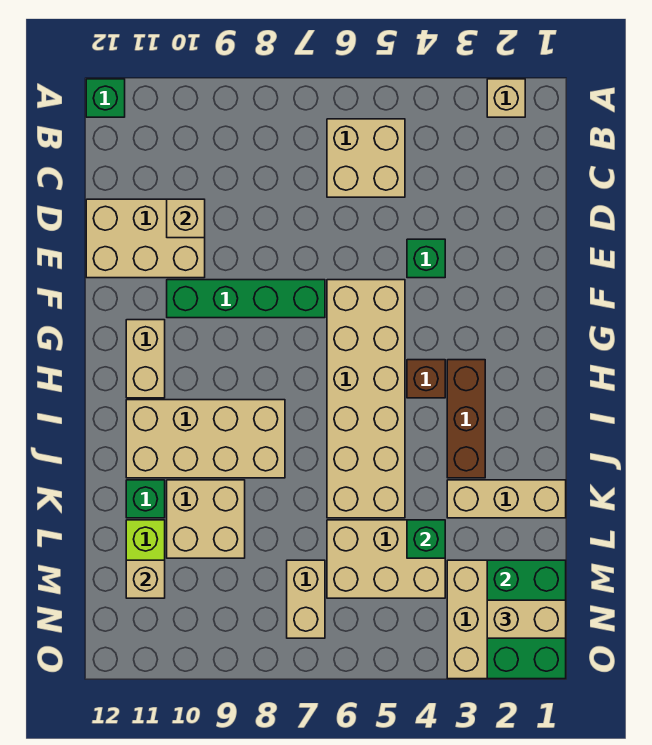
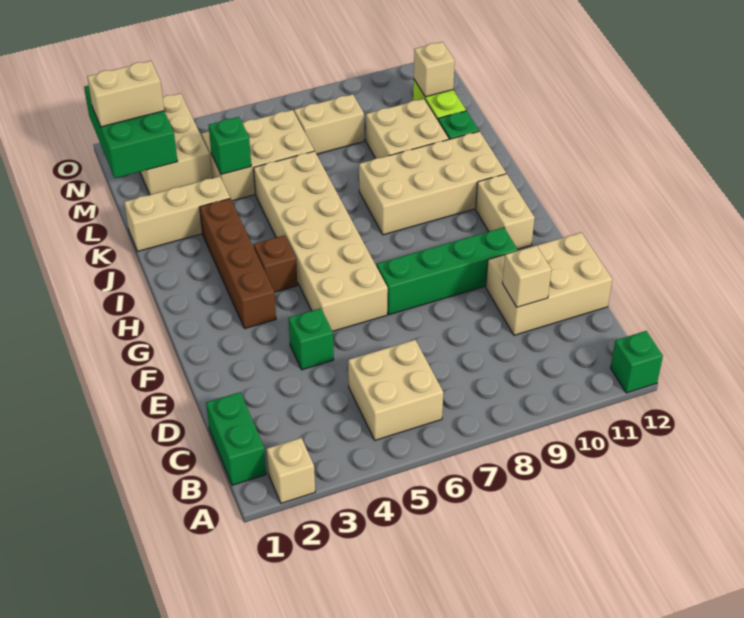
none -> green 1x2 brick [206,392,266,485]
brown 1x3 brick [447,360,485,478] -> brown 1x4 brick [200,199,276,328]
tan 1x2 brick [287,560,325,638] -> tan 1x2 brick turned to [294,94,364,154]

